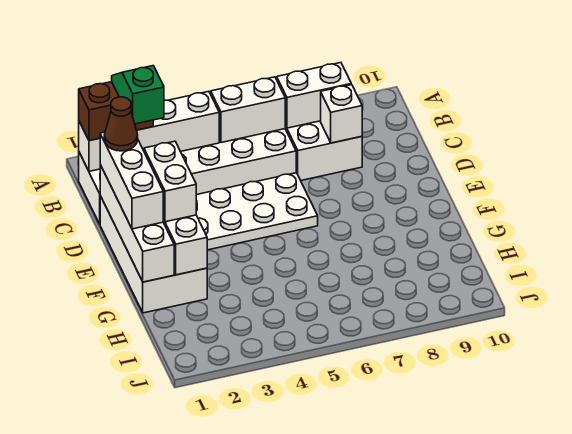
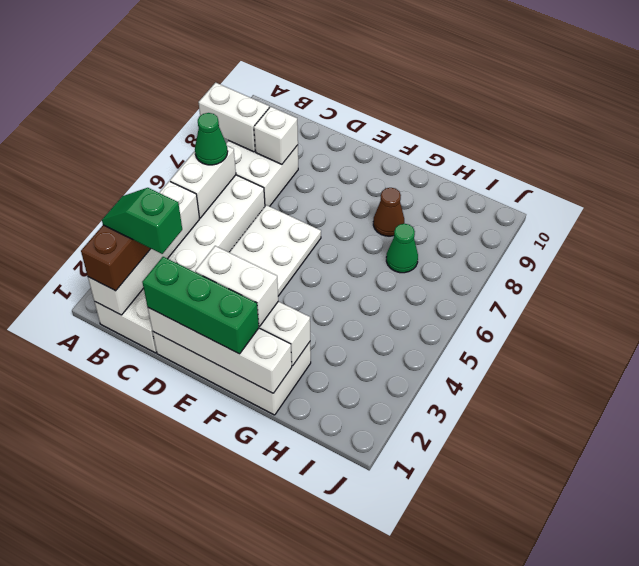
none -> green 1x1 cone [195,113,228,165]
white 1x2 brick [277,63,351,128] -> white 1x2 brick turned to [198,83,269,152]
white 1x3 brick [100,132,163,229] -> green 1x3 brick [142,257,259,354]
brown 1x1 cone [104,97,138,151] -> brown 1x1 cone moved to [373,188,404,236]
none -> green 1x1 cone [386,224,418,273]

